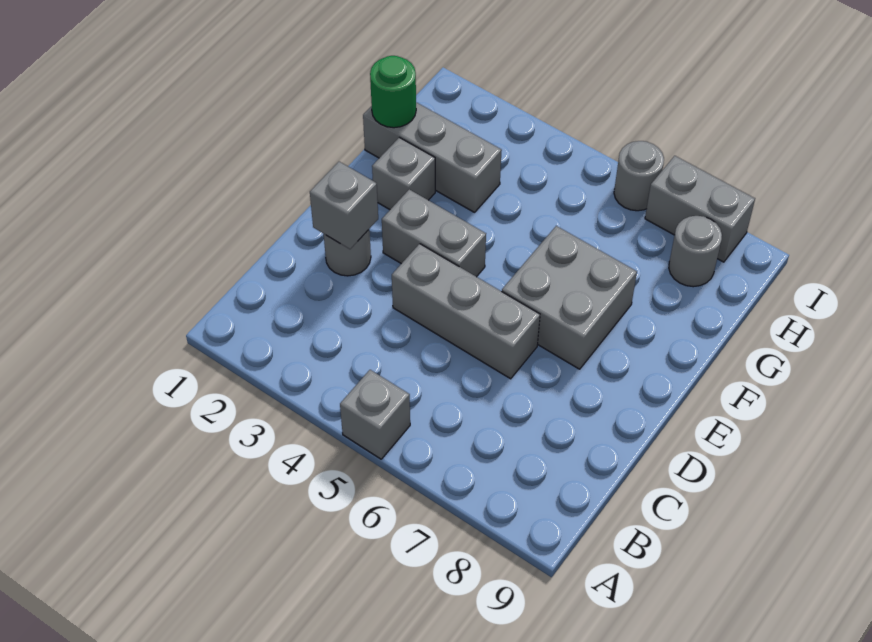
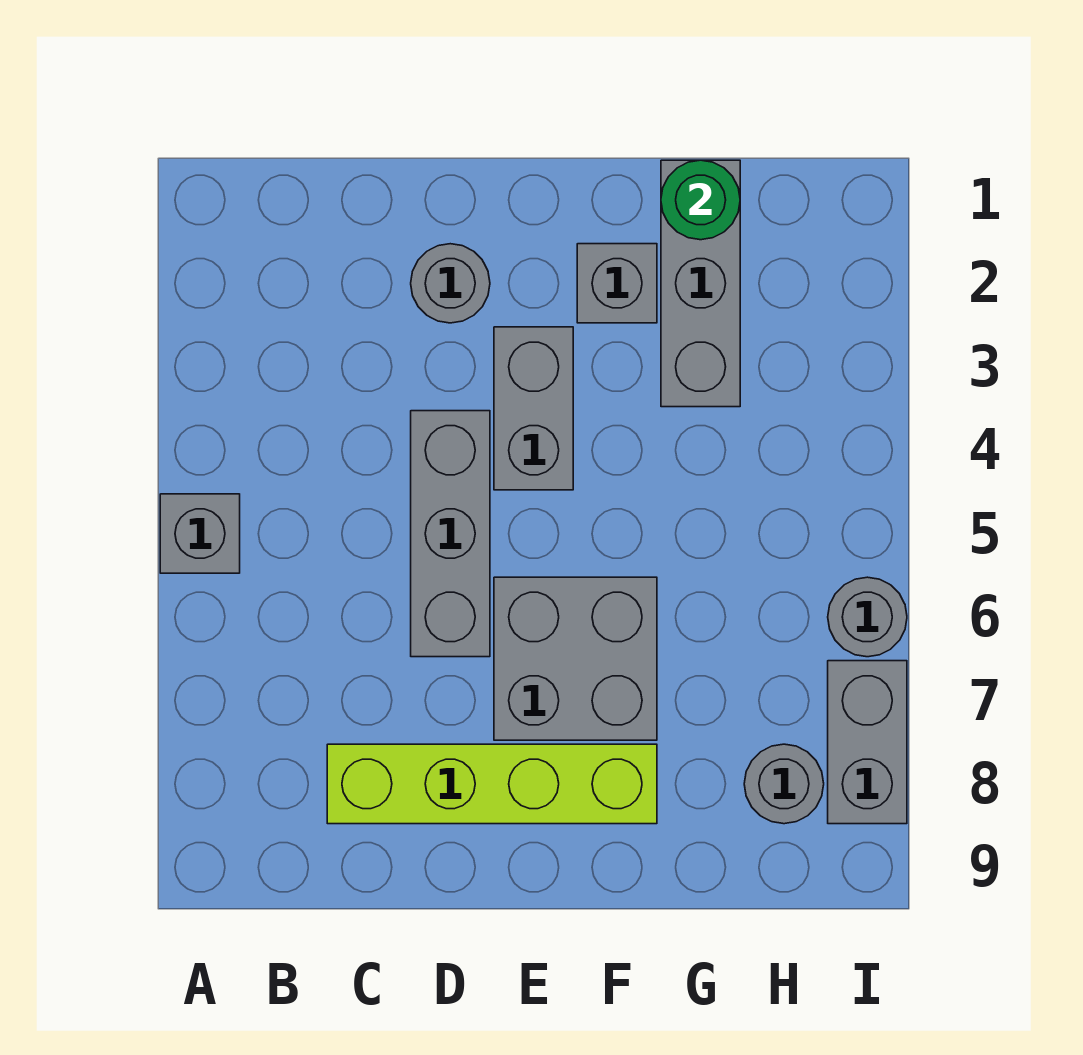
none -> lime 1x4 brick [327,744,657,824]
grey 1x1 brick [310,162,378,249] -> none

